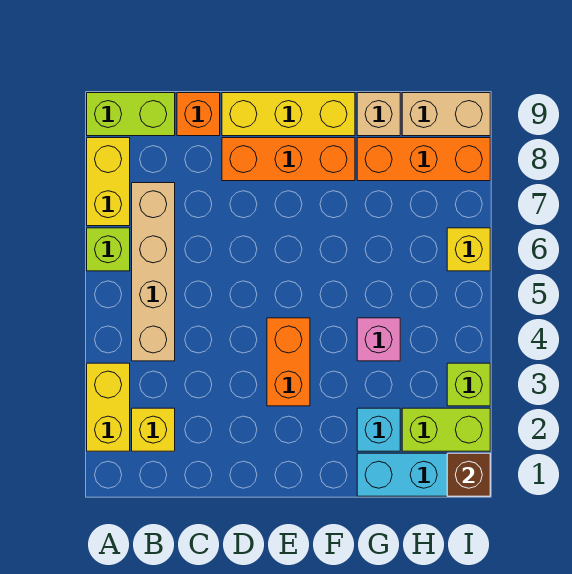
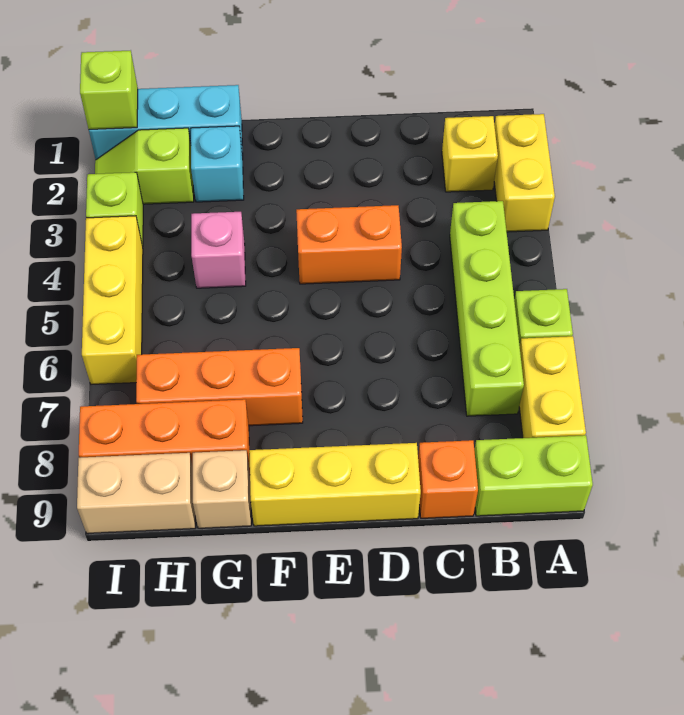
tan 1x4 brick [132,183,175,361] -> lime 1x4 brick [450,201,524,416]
orange 1x3 brick [222,138,355,181] -> orange 1x3 brick moved to [136,348,303,426]
orange 1x2 brick [267,318,310,406] -> orange 1x2 brick turned to [296,205,402,284]
lime 1x2 brick [402,408,490,451] -> lime 1x2 slope [95,128,194,204]
brown 1x1 brick [447,453,490,496] -> lime 1x1 brick [80,50,138,129]
yellow 1x1 brick [447,228,490,271] -> yellow 1x3 brick [82,216,143,384]

